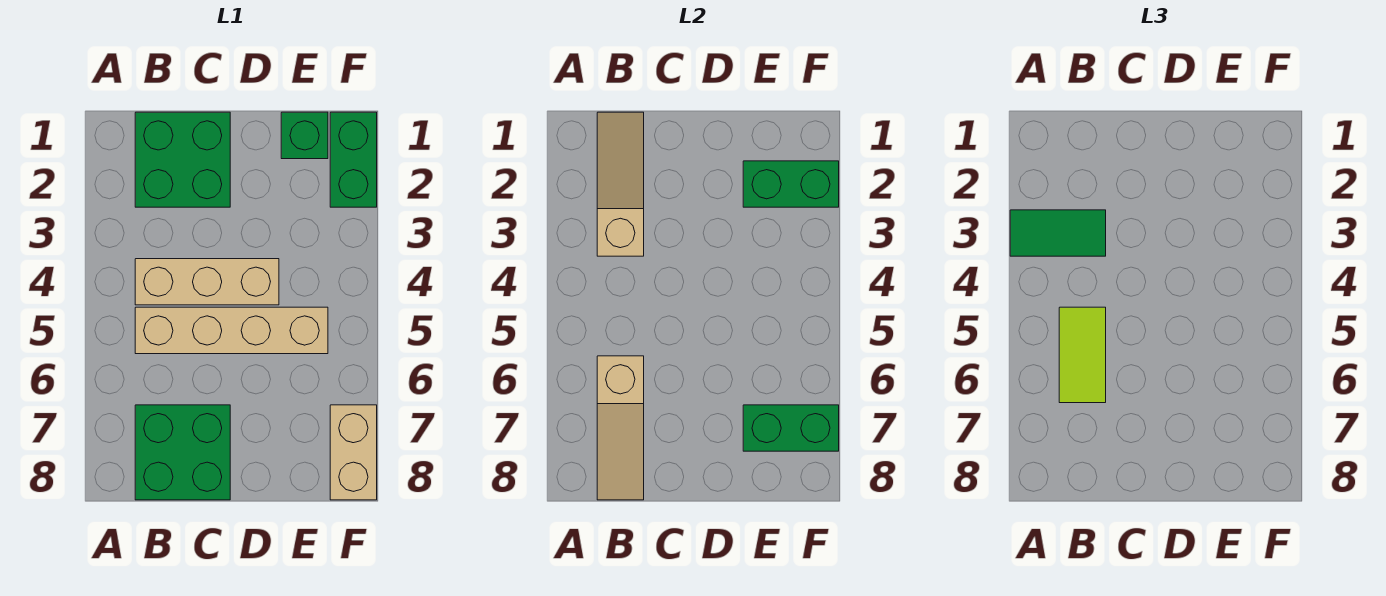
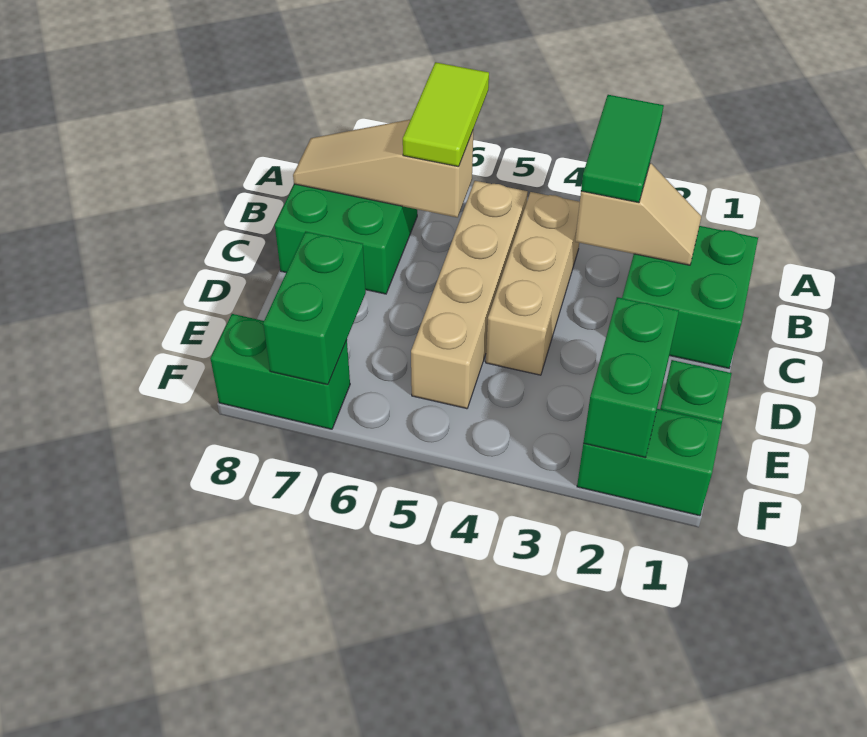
tan 1x3 slope [597,112,644,256] -> tan 1x2 slope [575,163,701,265]
lime 1x2 tile [1059,307,1106,403] -> lime 1x2 tile turned to [403,62,489,167]
tan 1x2 brick [330,405,377,500] -> green 1x2 brick [210,314,350,429]

